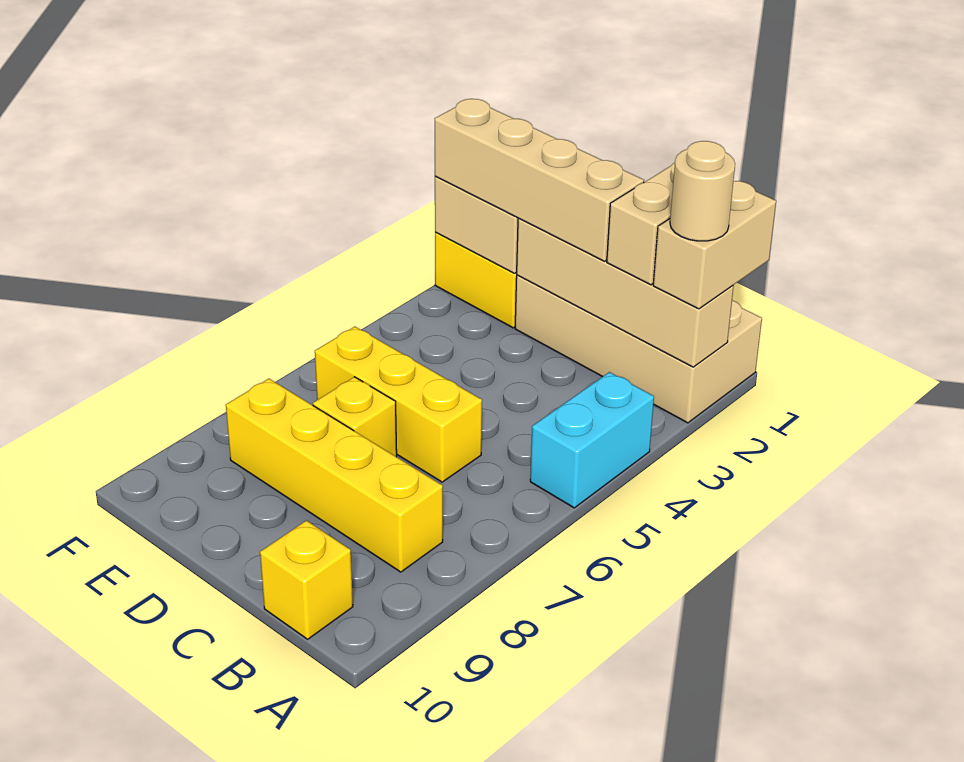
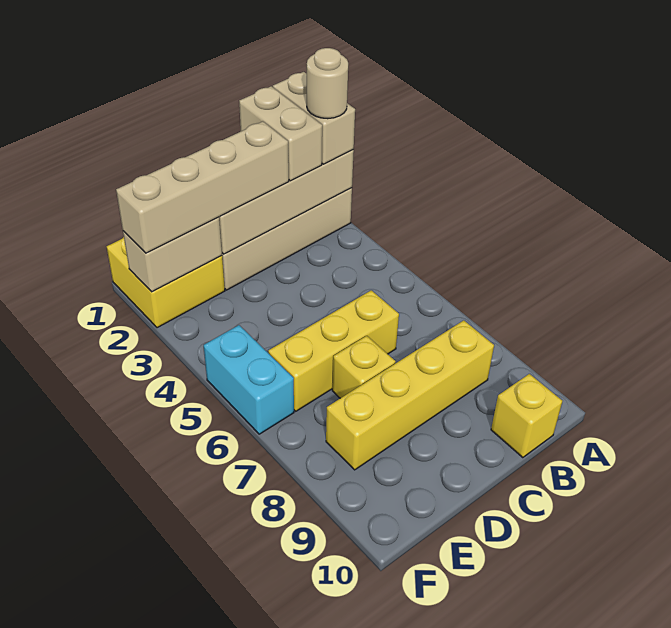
cyan 1x2 brick [530,372,654,508] -> cyan 1x2 brick moved to [204,325,294,434]

